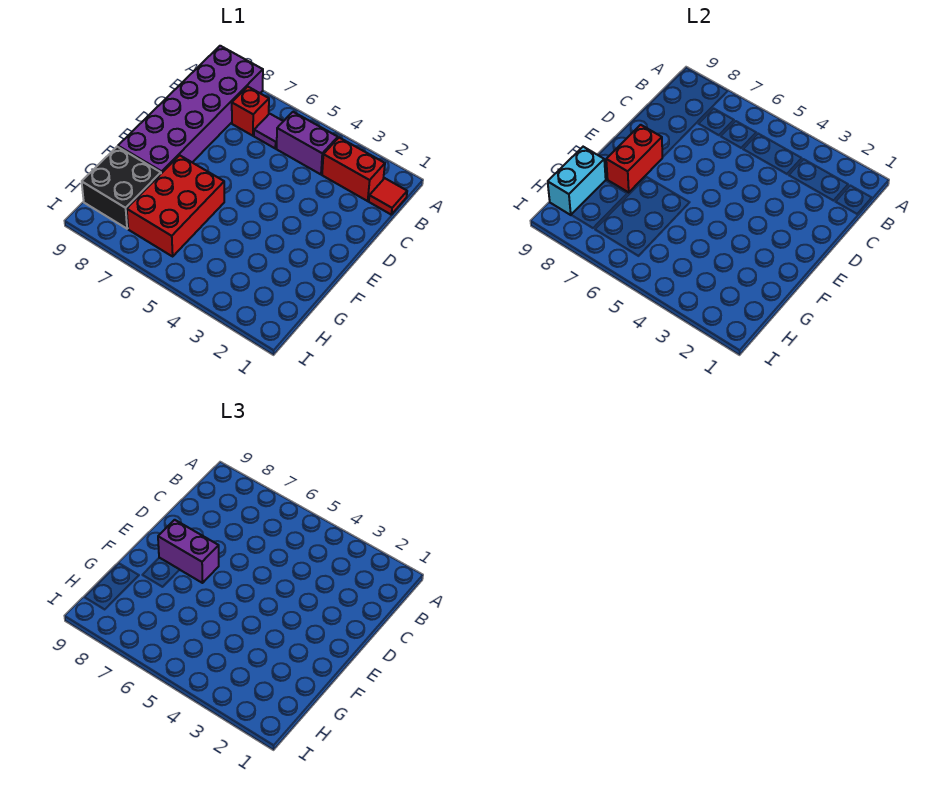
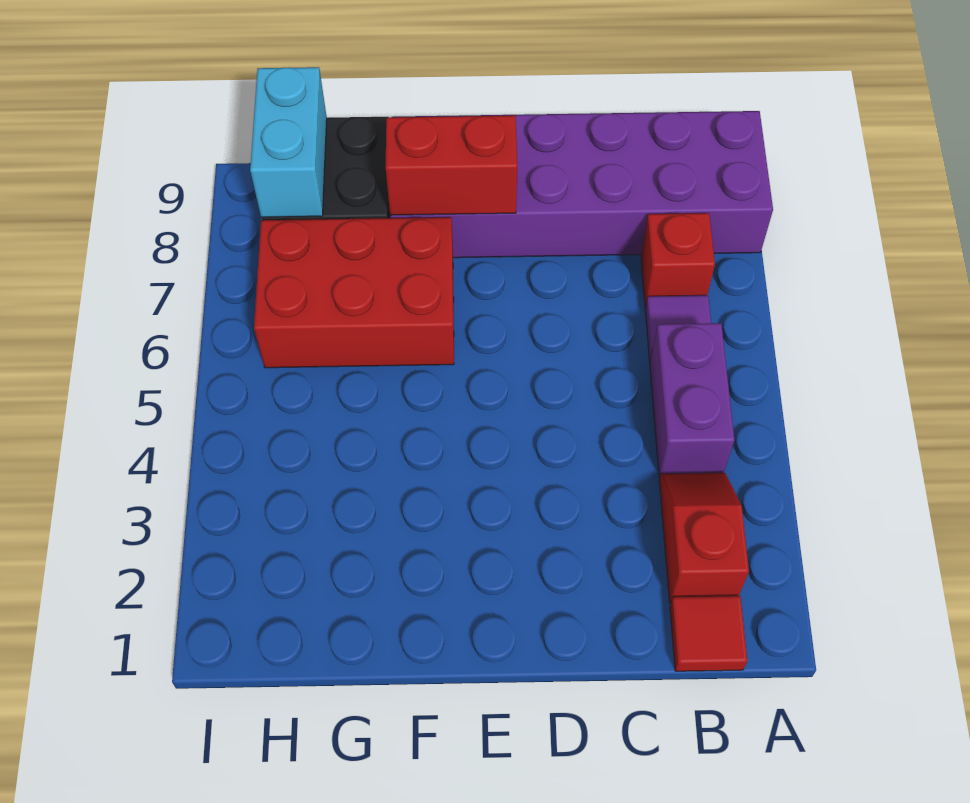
red 1x2 brick [322,138,385,201] -> red 1x2 slope [659,473,749,604]
purple 1x2 brick [158,520,219,583] -> none
cyan 1x2 brick [548,147,606,215] -> cyan 1x2 brick turned to [250,67,327,217]

